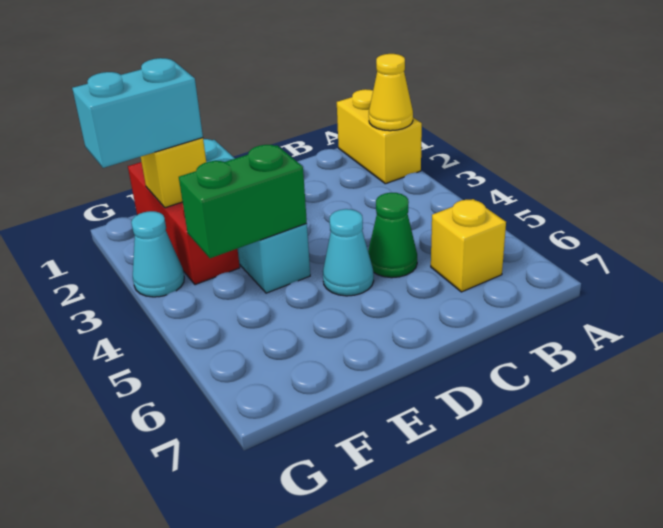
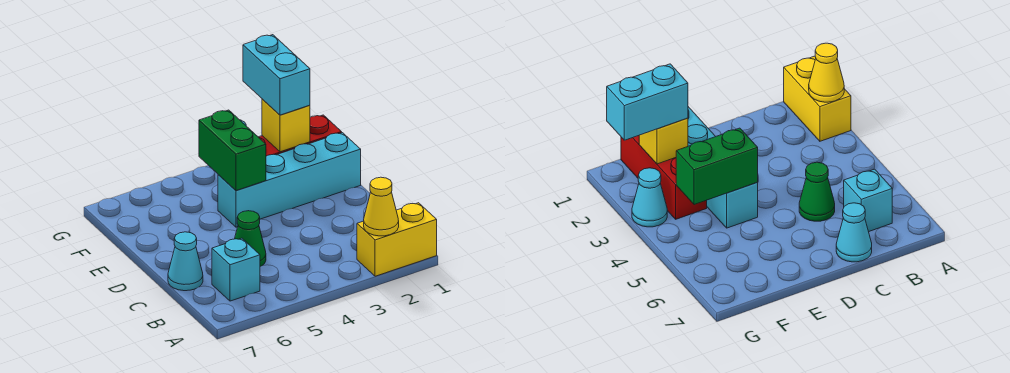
yellow 1x1 brick [431,199,506,292] -> cyan 1x1 brick [212,238,260,301]
cyan 1x1 cone [323,209,374,296] -> cyan 1x1 cone moved to [168,232,203,291]

